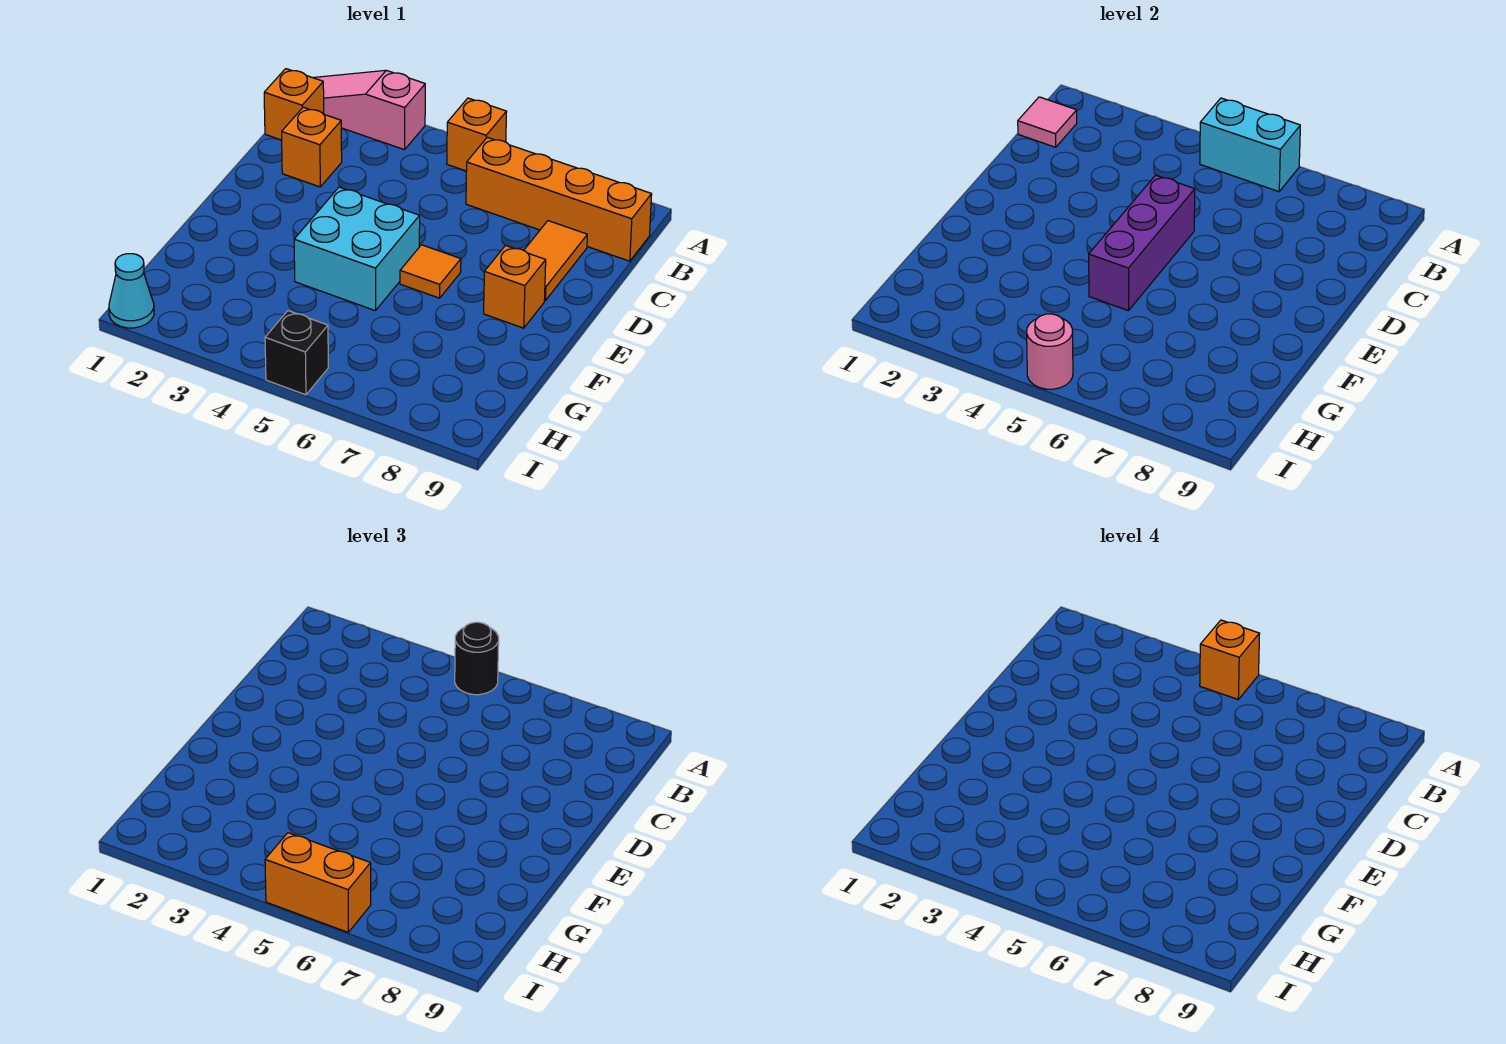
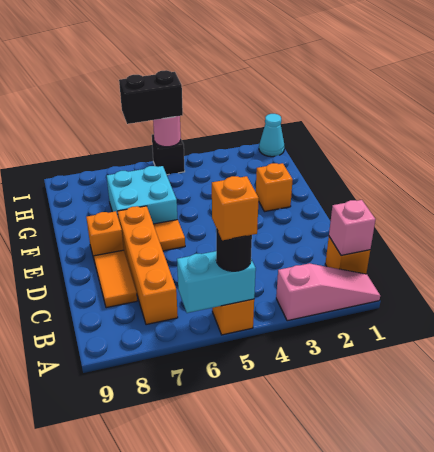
pink 1x1 tile [1018,97,1077,147] -> pink 1x1 brick [329,200,376,256]
orange 1x4 brick [466,137,652,261] -> orange 1x4 brick turned to [118,206,178,325]
orange 1x1 brick [282,107,342,187] -> orange 1x1 brick moved to [256,163,293,212]
purple 1x3 brick [1089,175,1195,311] -> none
cyan 2x2 brick [294,187,420,311] -> cyan 2x2 brick moved to [107,166,177,224]
orange 1x2 brick [265,833,371,932] -> black 1x2 brick [119,70,183,124]

